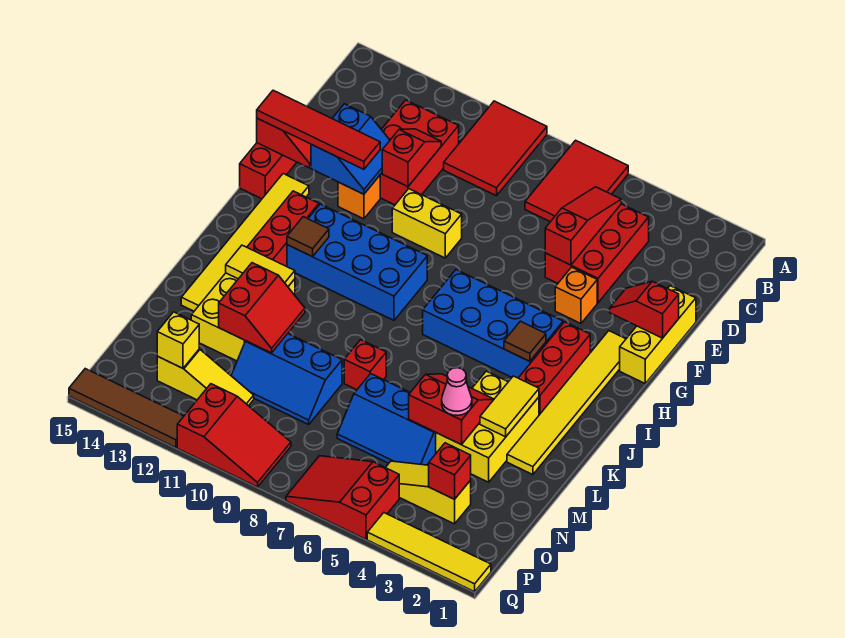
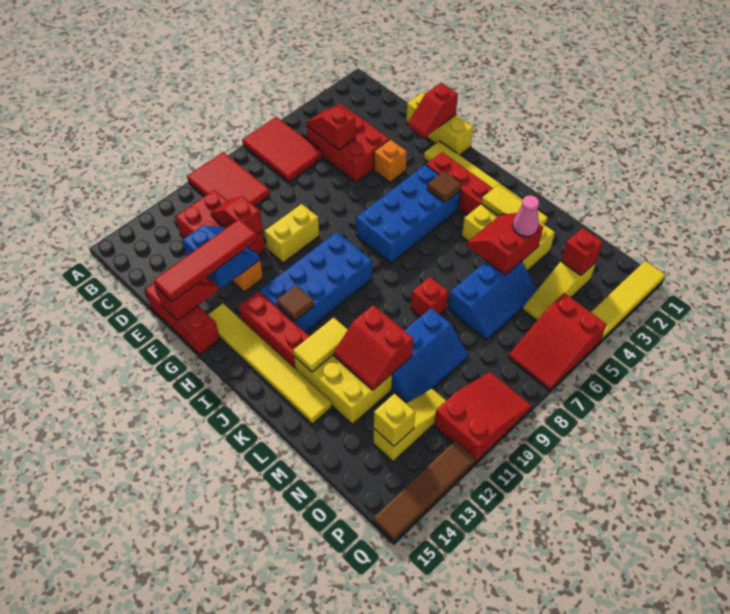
red 1x3 slope [545,187,621,265] -> red 1x2 slope [307,106,356,150]
red 2x2 slope [219,263,305,353] -> red 2x2 slope turned to [334,305,413,390]

